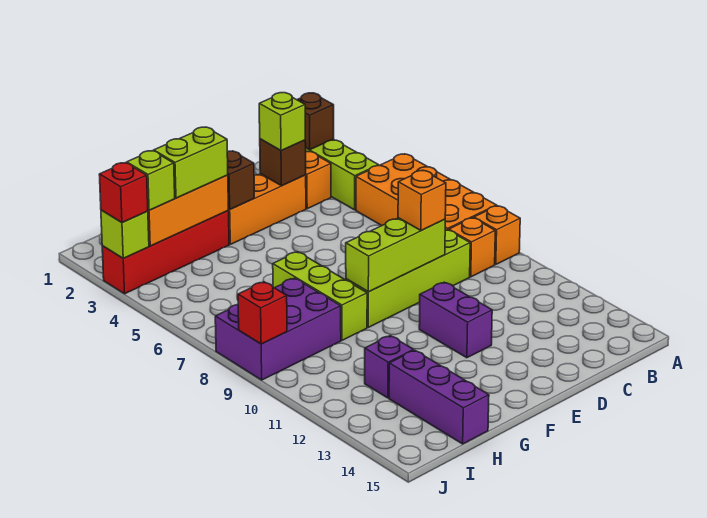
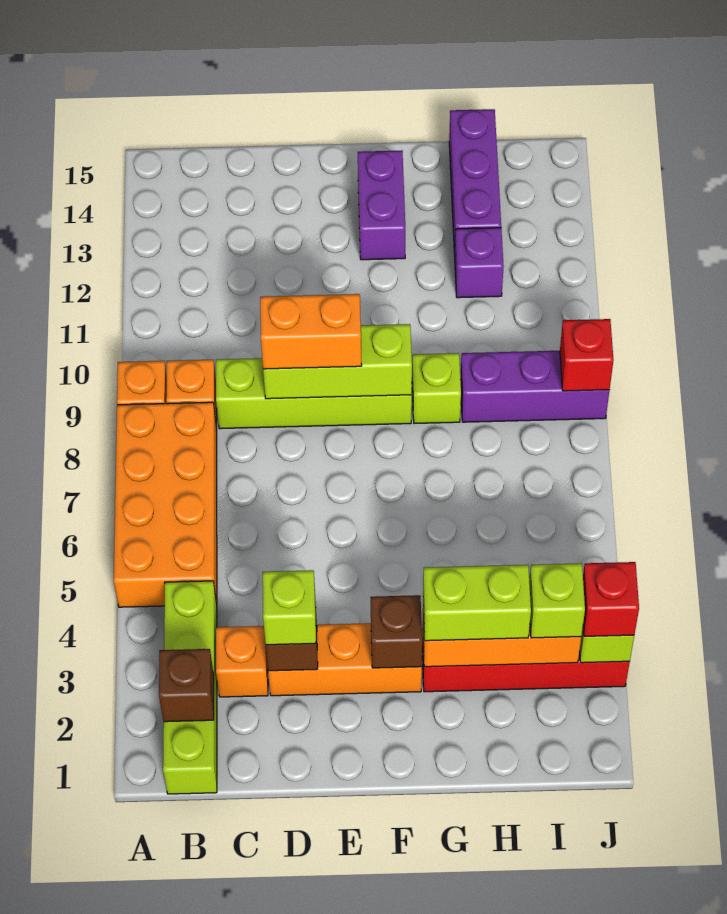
orange 1x1 brick [398,171,446,230] -> orange 1x2 brick [260,294,362,369]
purple 1x2 brick [419,282,492,358] -> purple 1x2 brick moved to [358,150,405,260]
lime 1x3 brick [273,252,367,340] -> lime 1x1 brick [412,353,461,424]
purple 2x3 brick [215,278,341,380] -> purple 1x3 brick [460,351,610,422]

